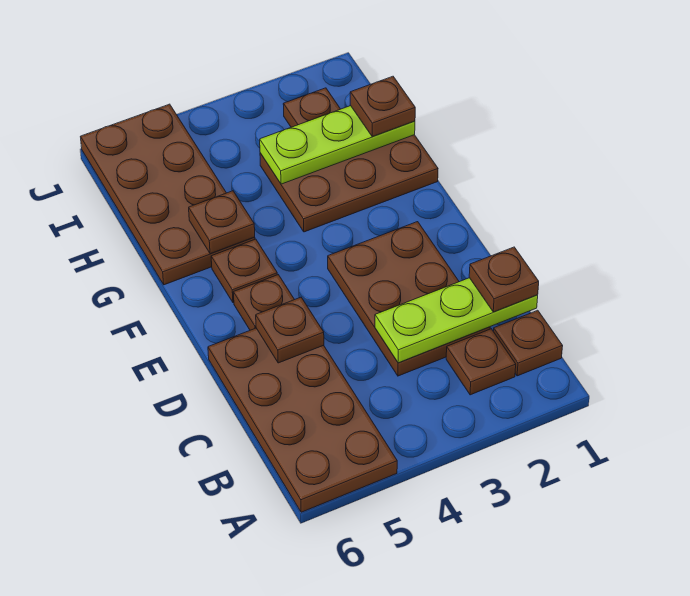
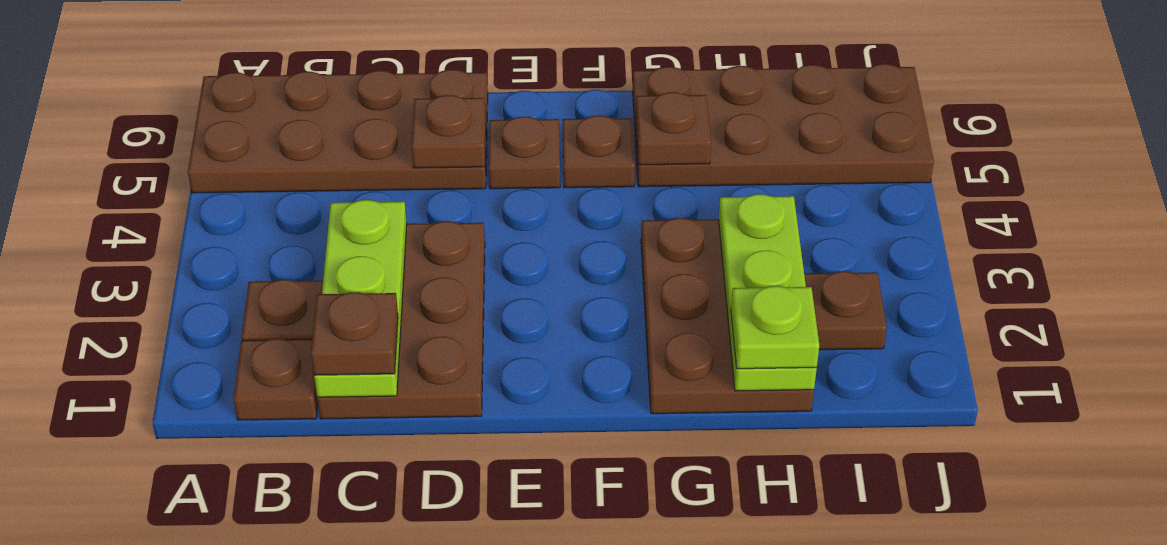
brown 2x3 plate [328,222,490,376] -> brown 2x3 plate turned to [317,221,485,419]
brown 1x1 plate [350,76,415,137] -> lime 1x1 plate [731,286,819,369]

